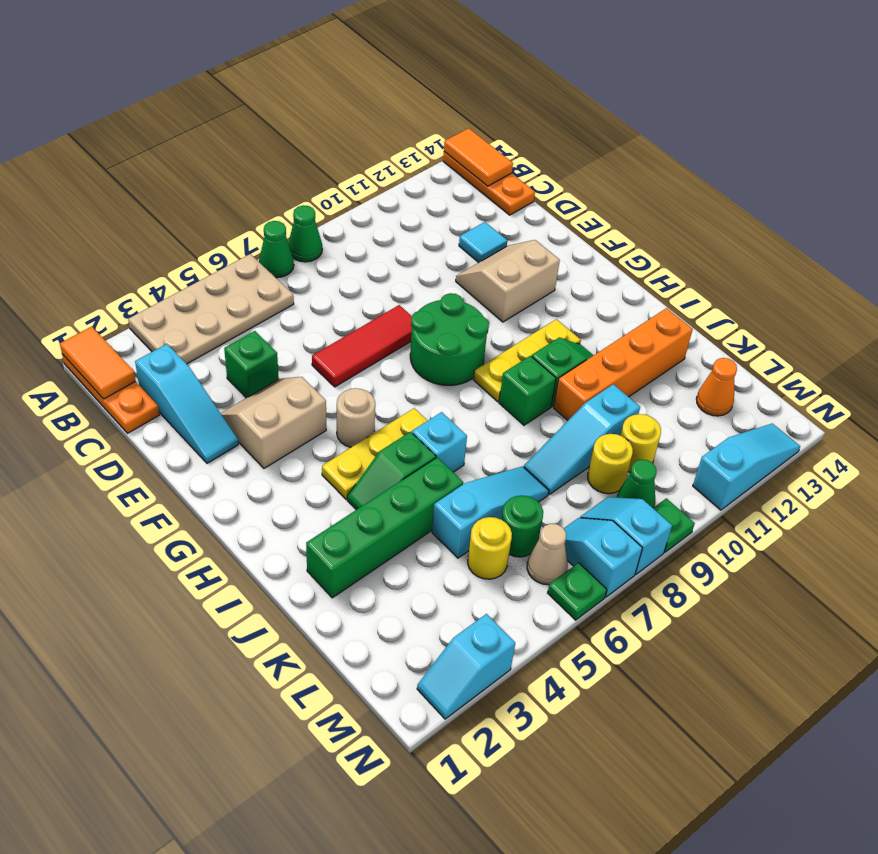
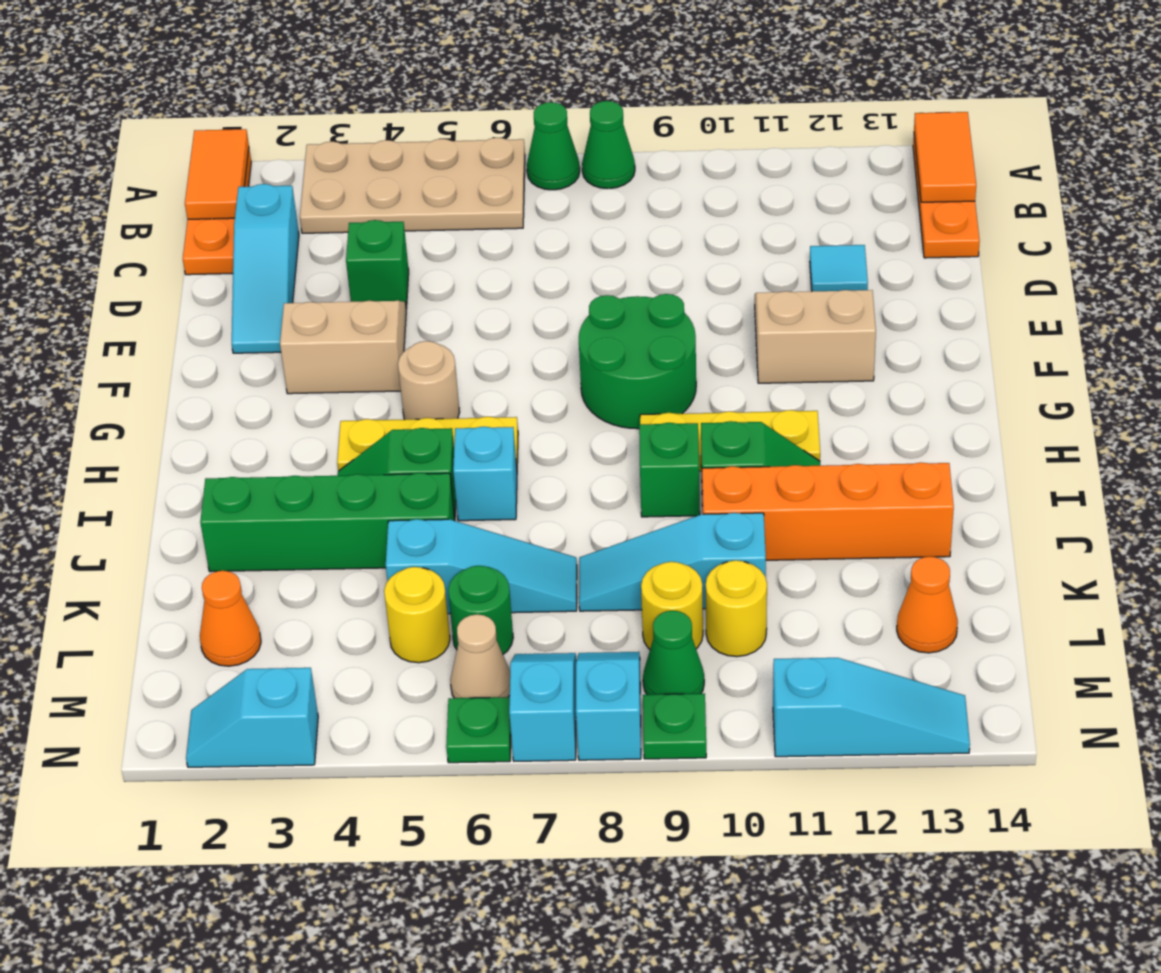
red 1x3 tile [312,305,412,387] -> none
none -> orange 1x1 cone [200,571,261,666]

